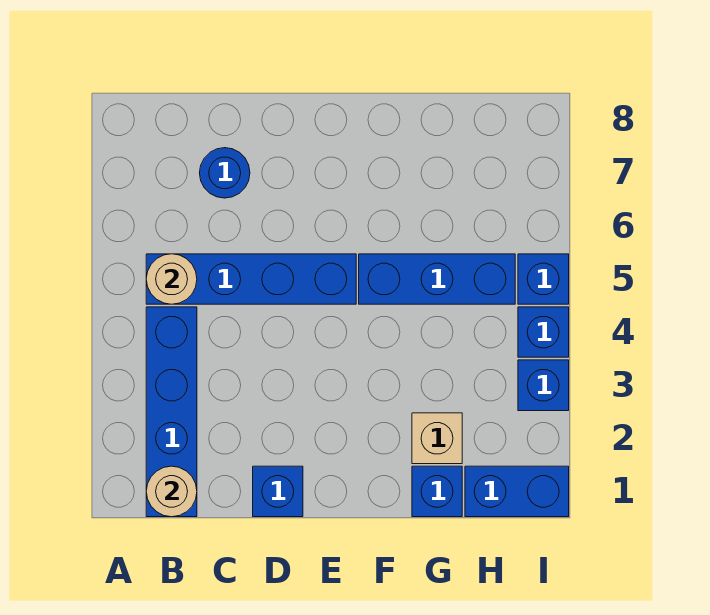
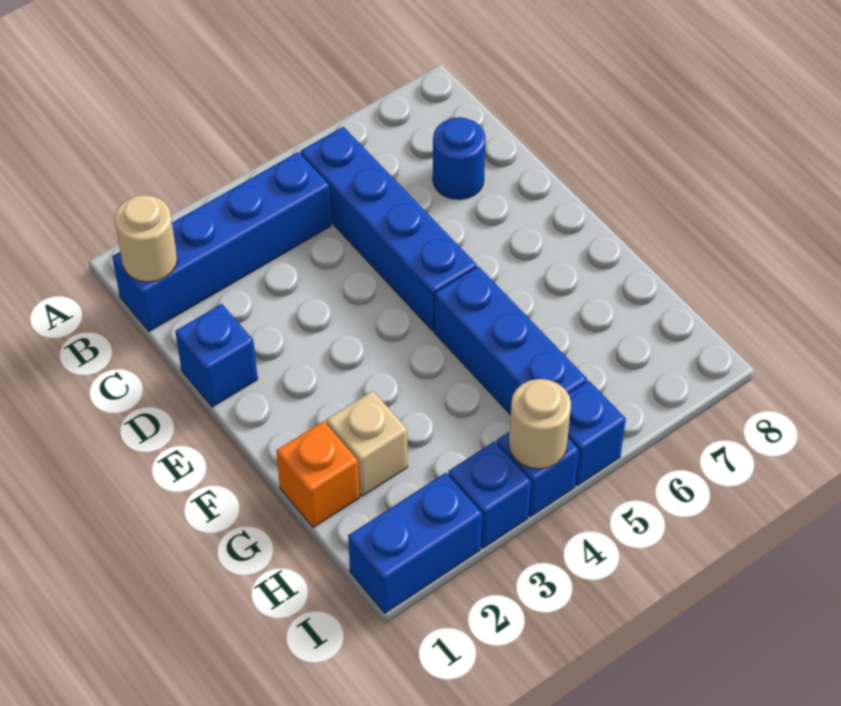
tan 1x1 round brick [146,254,197,304] -> tan 1x1 round brick moved to [509,379,571,469]
blue 1x1 brick [412,466,462,517] -> orange 1x1 brick [276,421,360,527]
blue 1x2 brick [465,466,569,517] -> blue 1x2 brick turned to [348,473,482,613]

